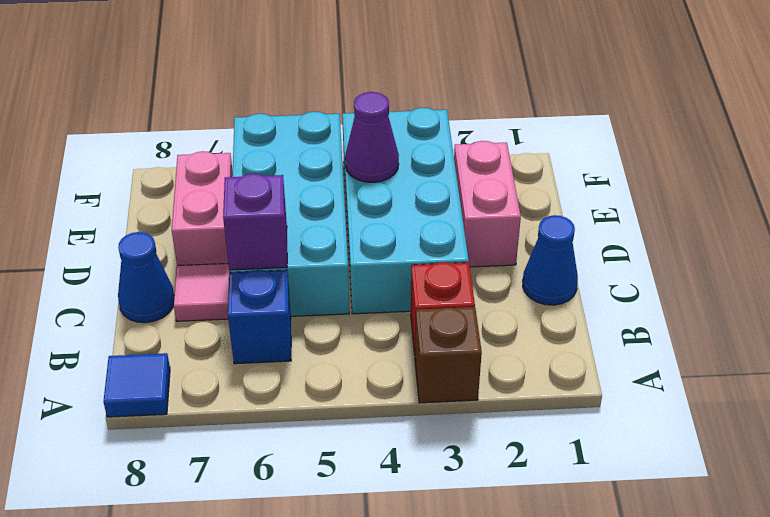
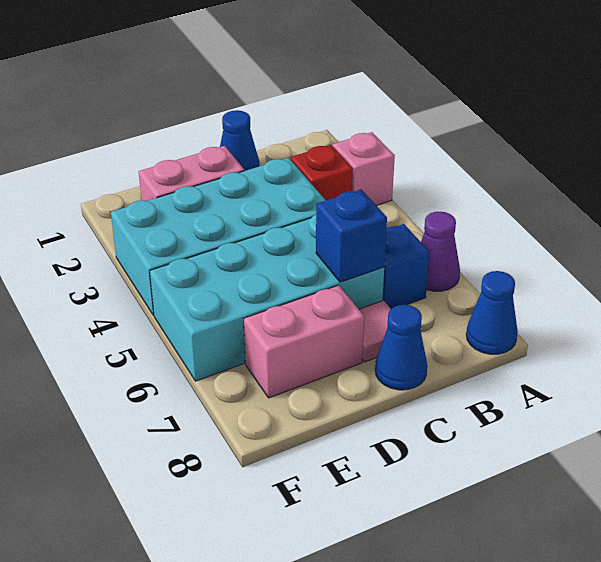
brown 1x1 brick [415,307,482,403] -> pink 1x1 brick [333,132,395,206]
blue 1x1 tile [103,353,170,417] -> blue 1x1 cone [466,271,518,354]
purple 1x1 brick [223,174,287,270] -> blue 1x1 brick [316,189,387,282]
purple 1x1 cone [345,92,399,182] -> purple 1x1 cone moved to [421,212,460,291]

